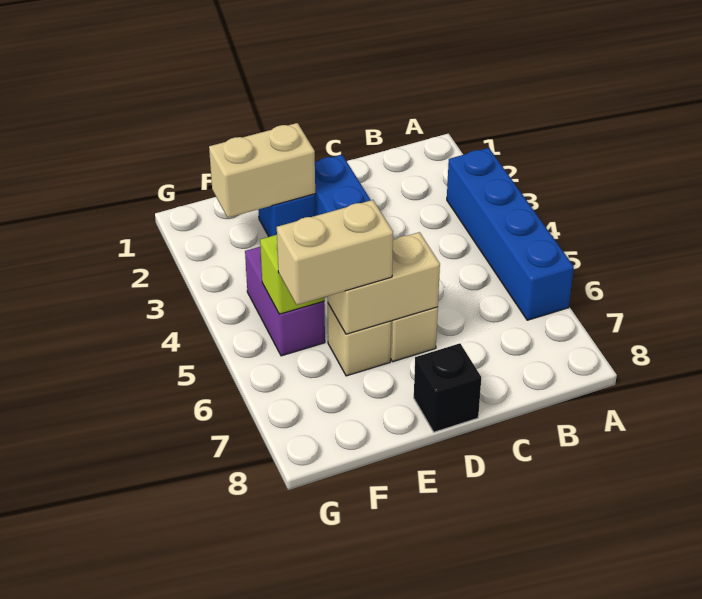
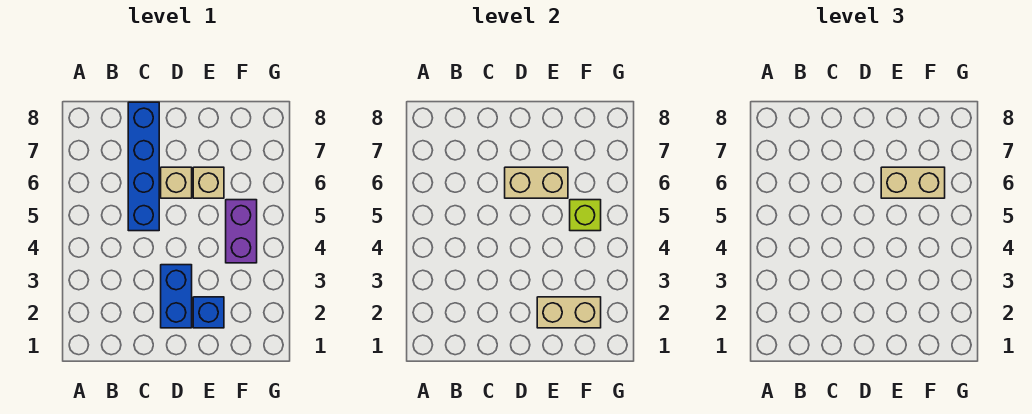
blue 1x4 brick [447,148,574,320] -> blue 1x4 brick moved to [128,102,159,231]
black 1x1 brick [414,343,481,432] -> none

